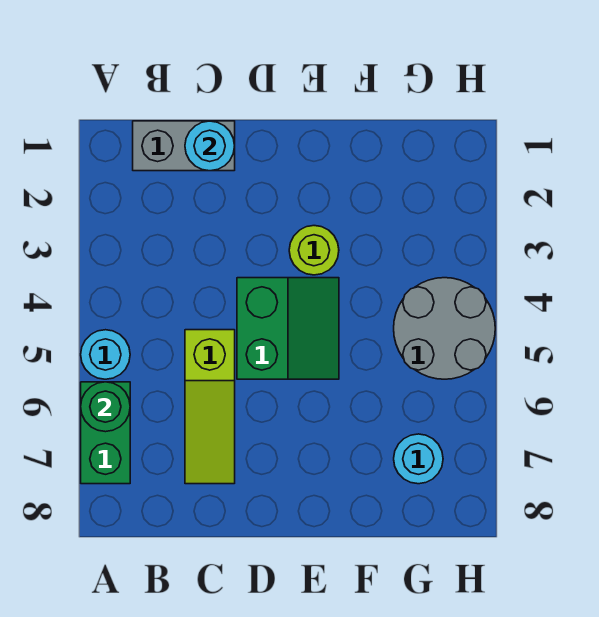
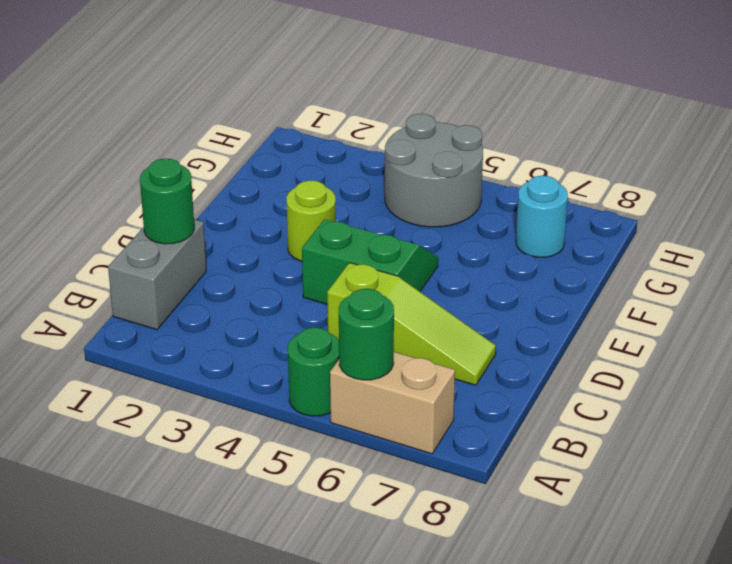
cyan 1x1 round brick [81,330,130,379] -> green 1x1 round brick [288,328,339,416]
green 1x2 brick [81,382,130,484] -> tan 1x2 brick [330,352,455,454]
cyan 1x1 round brick [185,121,235,171] -> green 1x1 round brick [140,159,194,244]

